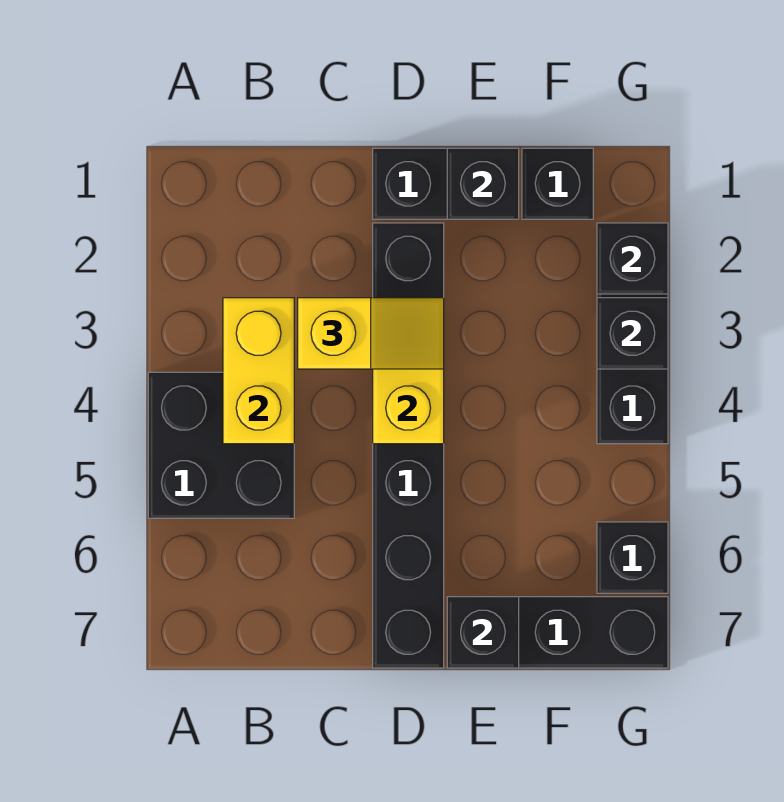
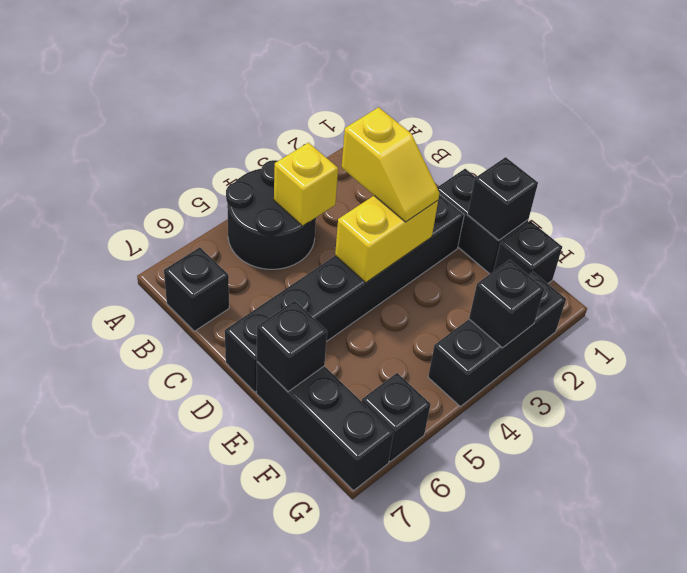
black 2x2 brick [148,372,294,518] -> black 2x2 round brick [226,160,316,269]
yellow 1x2 brick [223,298,294,444] -> yellow 1x1 brick [274,143,338,226]
black 1x1 brick [597,223,668,294] -> black 1x1 brick moved to [164,247,229,331]

